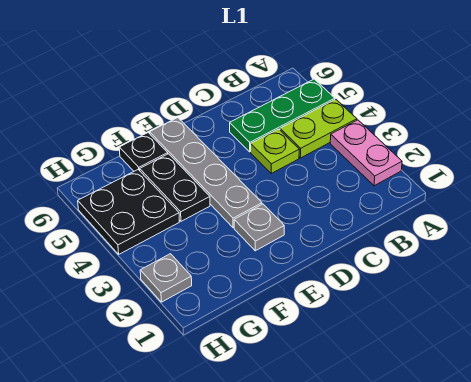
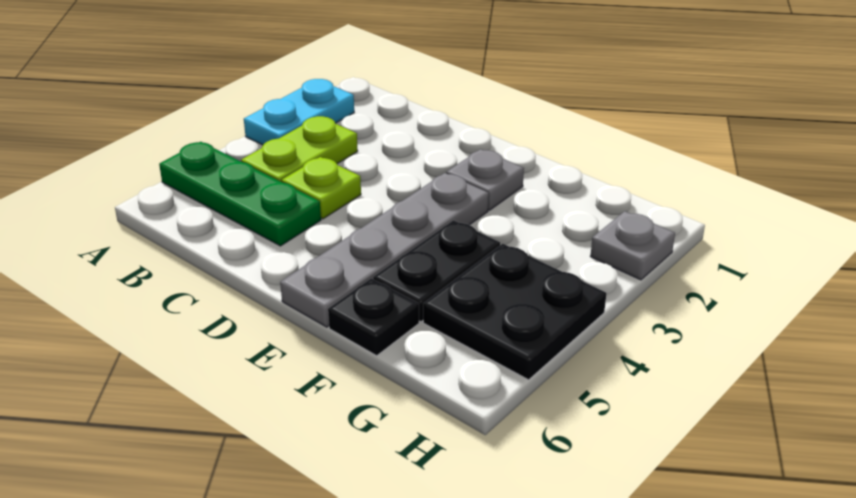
pink 1x2 plate [330,120,402,186] -> cyan 1x2 plate [244,79,354,145]
lime 1x2 plate [280,99,357,158] -> lime 1x2 plate turned to [241,116,358,182]

